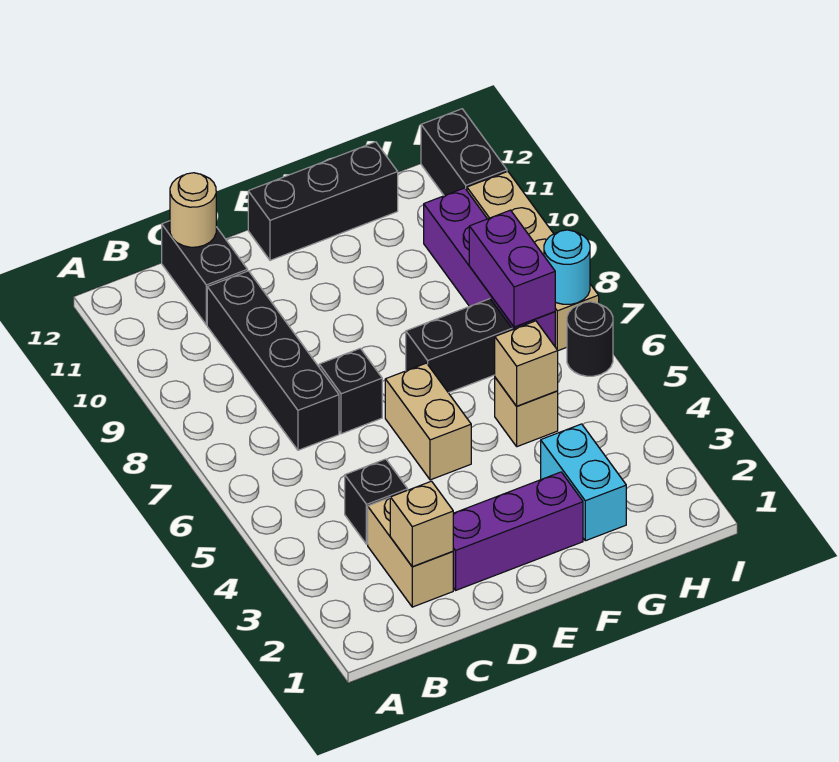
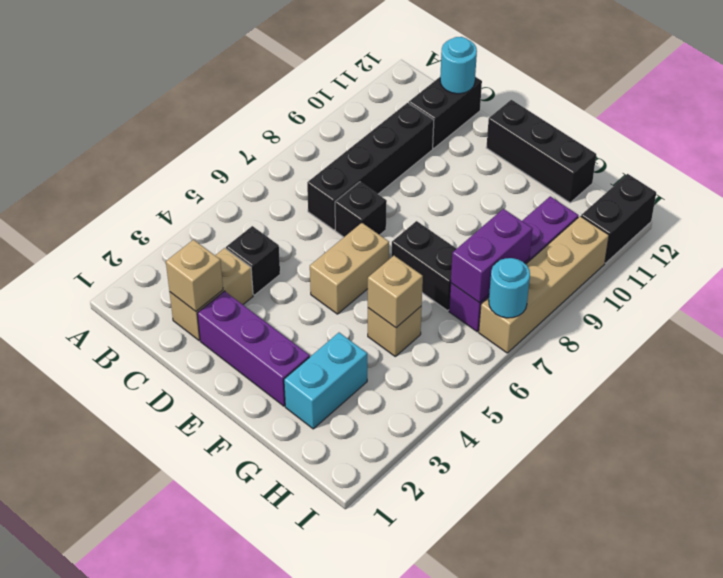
tan 1x1 round brick [170,173,216,247] -> cyan 1x1 round brick [440,37,477,94]
black 1x1 round brick [567,302,613,376] -> none

